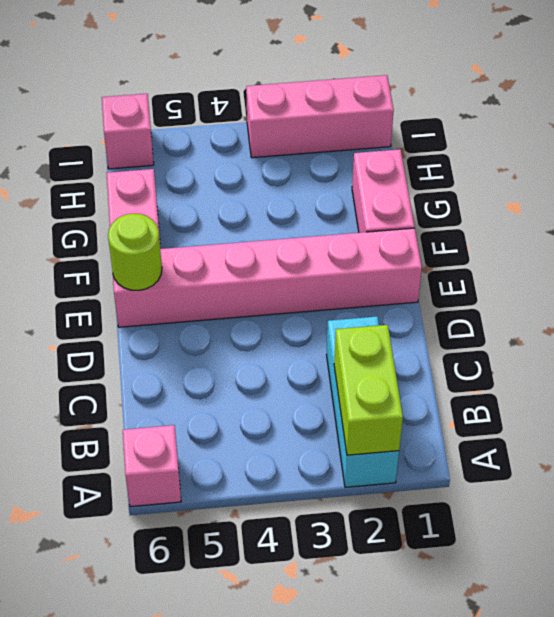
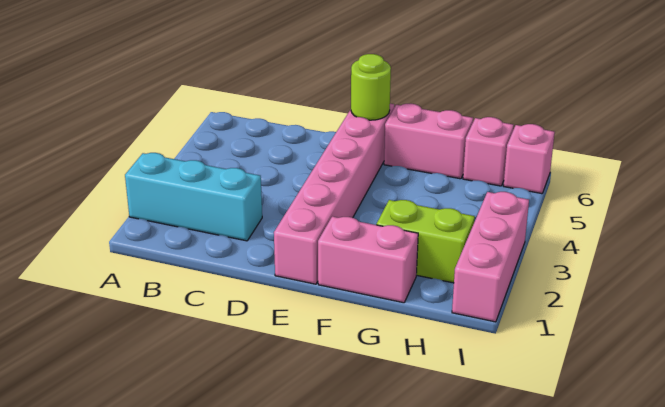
lime 1x2 brick [334,325,403,455] -> lime 1x2 brick moved to [376,200,475,283]
pink 1x1 brick [123,425,181,507] -> pink 1x1 brick moved to [463,117,514,186]

